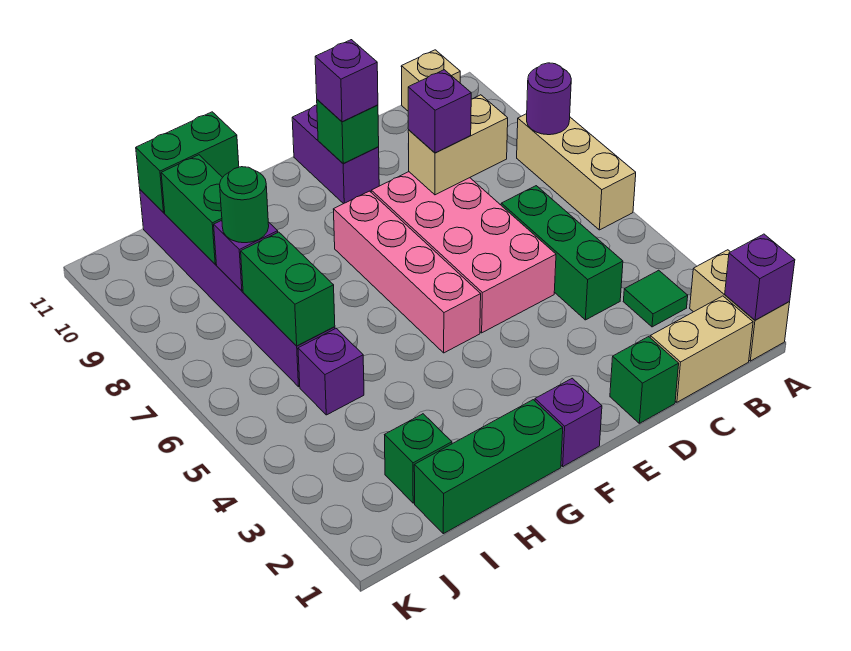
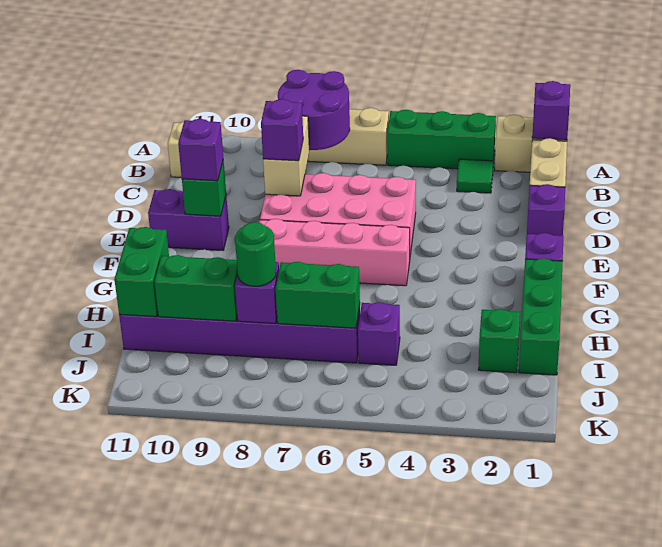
purple 1x1 round brick [527,63,571,135] -> purple 2x2 round brick [278,70,350,150]
green 1x3 brick [501,186,623,320] -> green 1x3 brick moved to [387,110,496,169]
green 1x1 brick [610,337,679,423] -> purple 1x1 brick [527,184,565,236]

